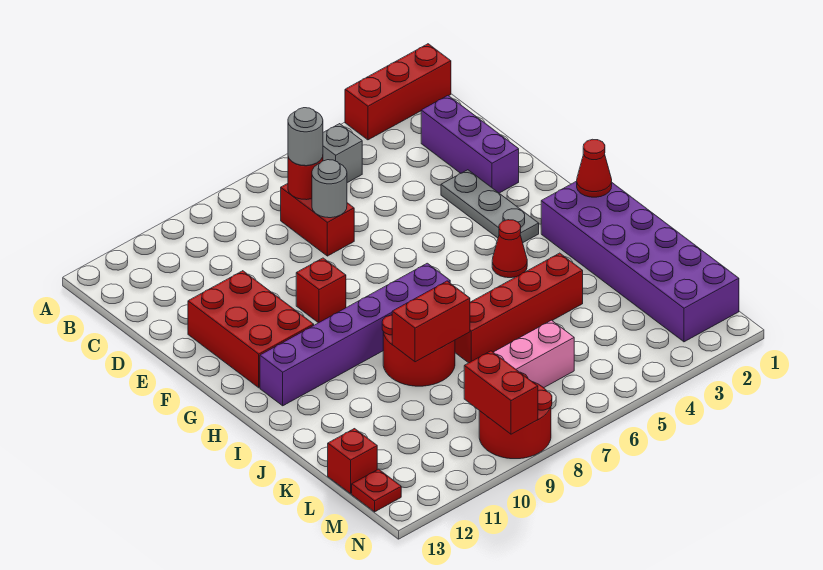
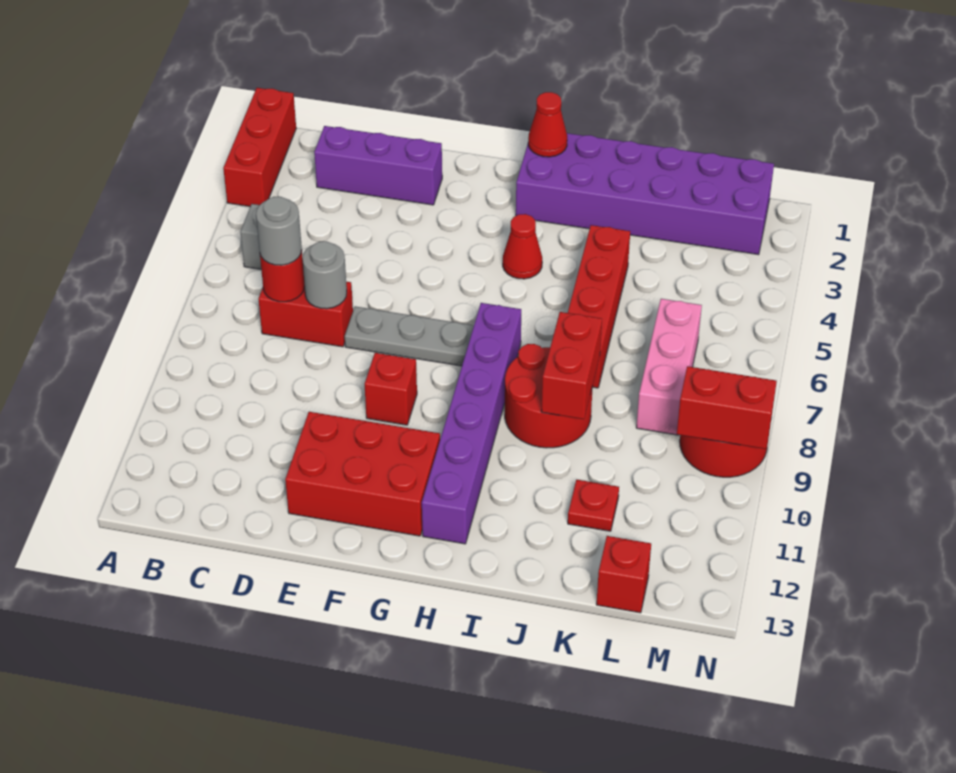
grey 1x3 plate [441,170,539,242] -> grey 1x3 plate moved to [345,307,474,366]
red 1x1 plate [352,469,401,512] -> red 1x1 plate moved to [568,480,619,531]

